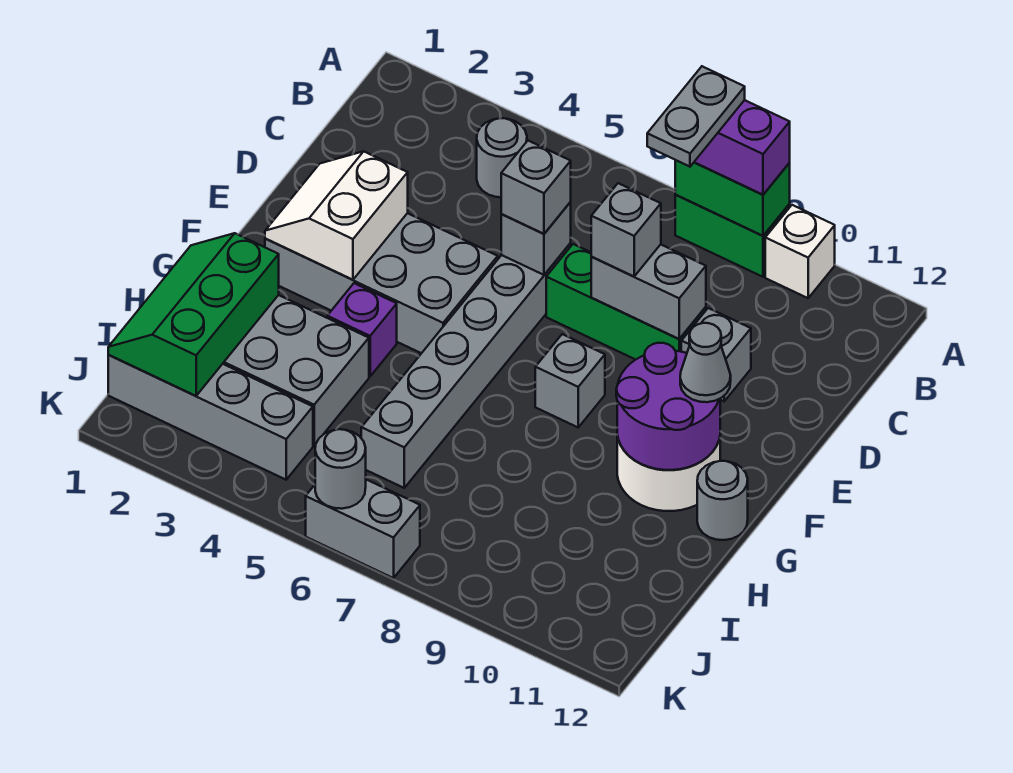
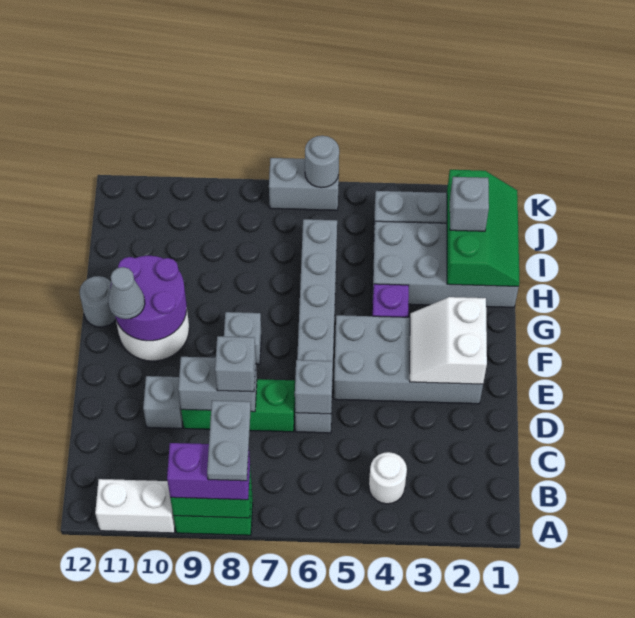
white 1x1 brick [765,205,835,298] -> white 1x2 brick [95,479,175,533]
grey 1x1 round brick [477,118,527,197] -> white 1x1 round brick [369,452,407,504]
grey 1x1 brick [501,141,571,234] -> grey 1x1 brick moved to [450,177,489,231]
white 2x2 slope [265,151,408,280] -> white 2x2 slope turned to [410,297,487,384]

